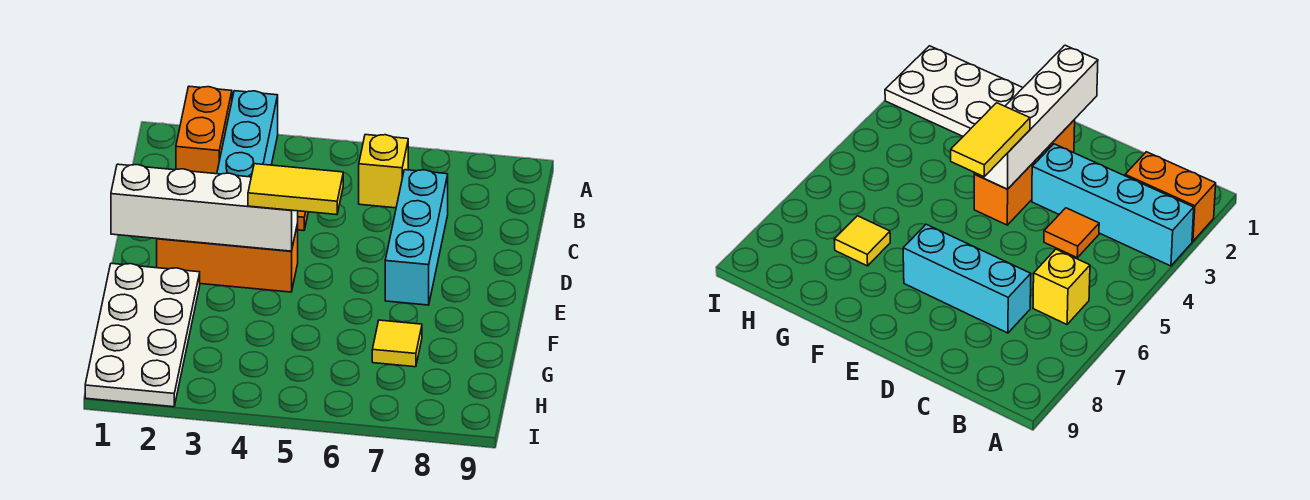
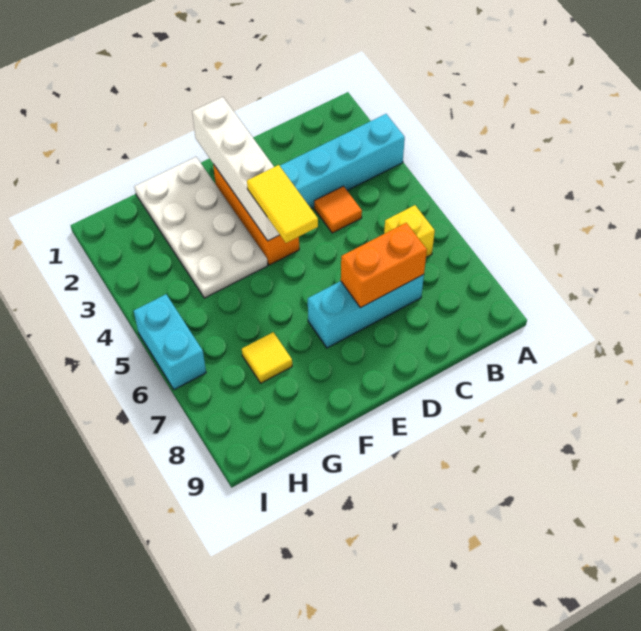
orange 1x2 brick [176,86,232,174] -> orange 1x2 brick moved to [341,223,427,308]
white 2x4 plate [85,263,200,407] -> white 2x4 plate turned to [134,157,268,298]
none -> cyan 1x2 brick [134,294,206,390]

